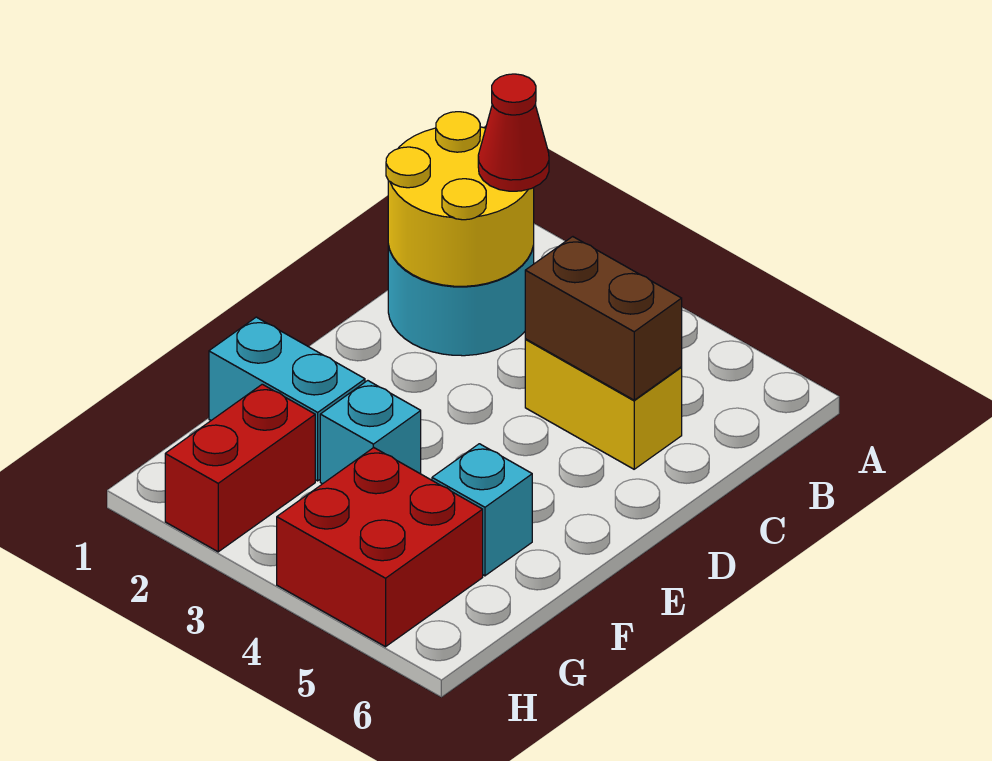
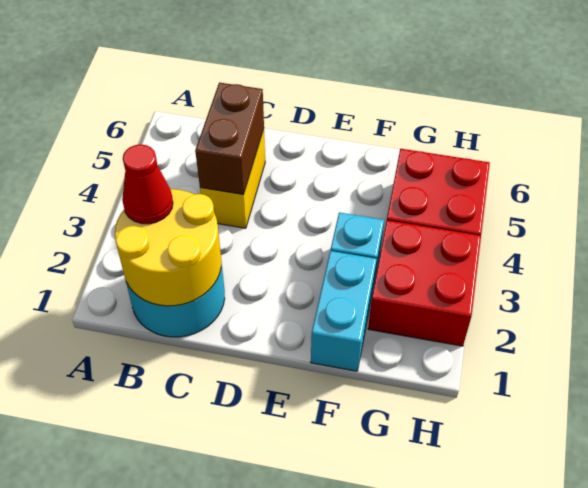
cyan 1x1 brick [432,444,532,576] -> none
red 1x2 brick [165,384,315,552] -> red 2x2 brick [368,220,481,346]

